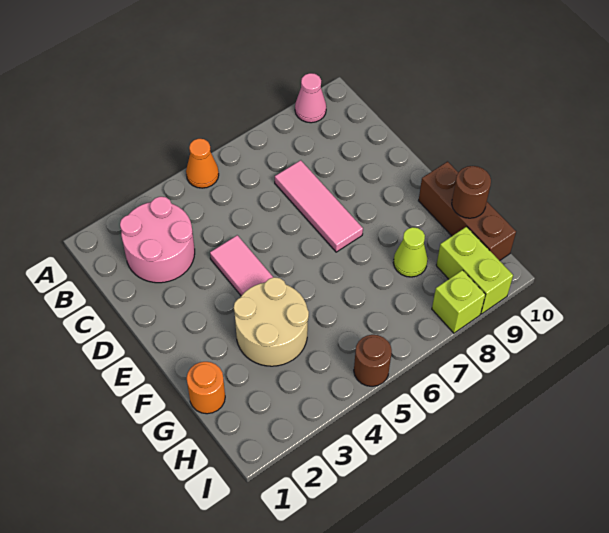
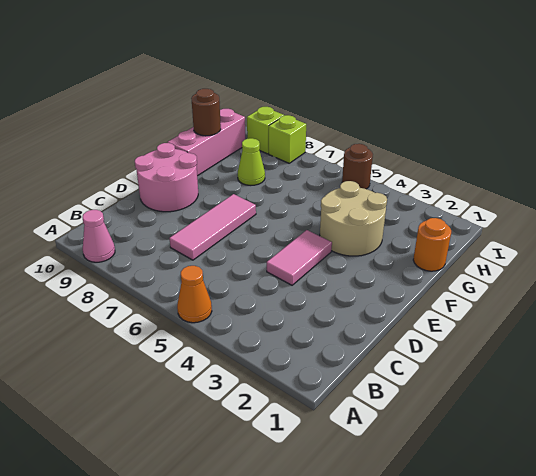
pink 2x2 round brick [120,197,195,283] -> pink 2x2 round brick moved to [135,143,198,212]
brown 1x3 brick [419,162,516,261] -> pink 1x3 brick [168,109,245,176]
lime 1x2 brick [436,227,513,314] -> lime 1x1 brick [247,107,284,154]

